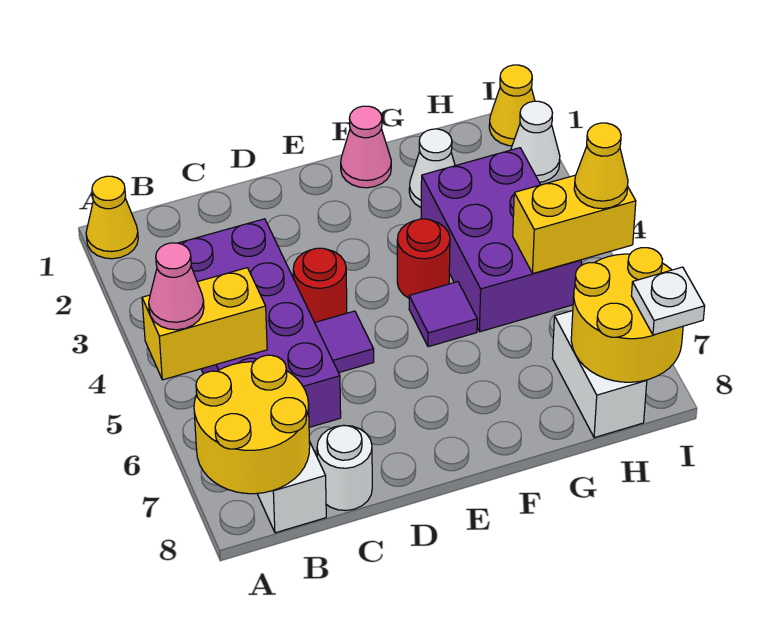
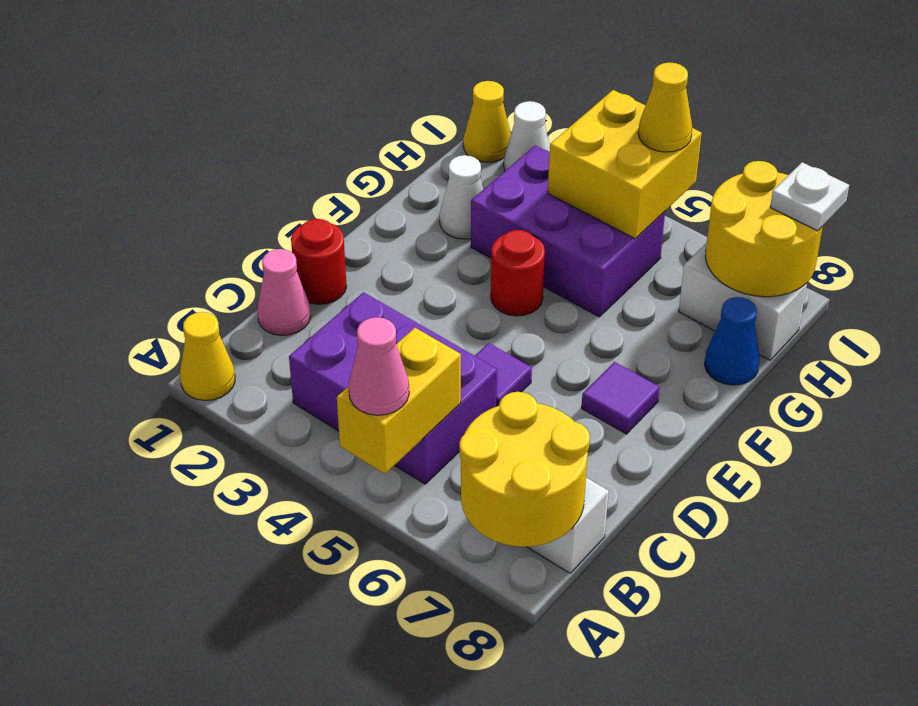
purple 2x4 brick [179,219,341,427] -> purple 2x3 brick [289,292,497,484]
white 1x1 round brick [317,425,372,511] -> none
red 1x1 round brick [293,248,347,322] -> red 1x1 round brick moved to [291,219,347,304]
pink 1x1 cone [341,106,391,188] -> pink 1x1 cone moved to [257,249,311,336]
purple 1x1 tile [409,282,477,347] -> purple 1x1 tile moved to [581,362,660,434]
none -> blue 1x1 cone [704,297,760,385]
yellow 1x2 brick [513,175,636,273] -> yellow 2x2 brick [548,90,702,238]

